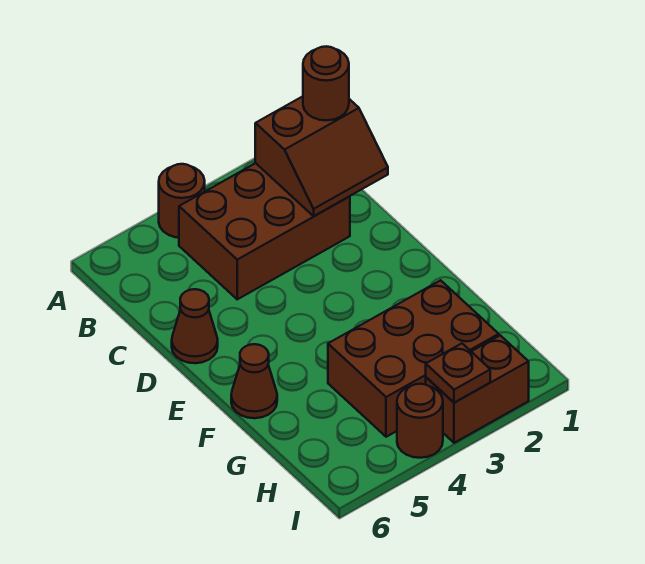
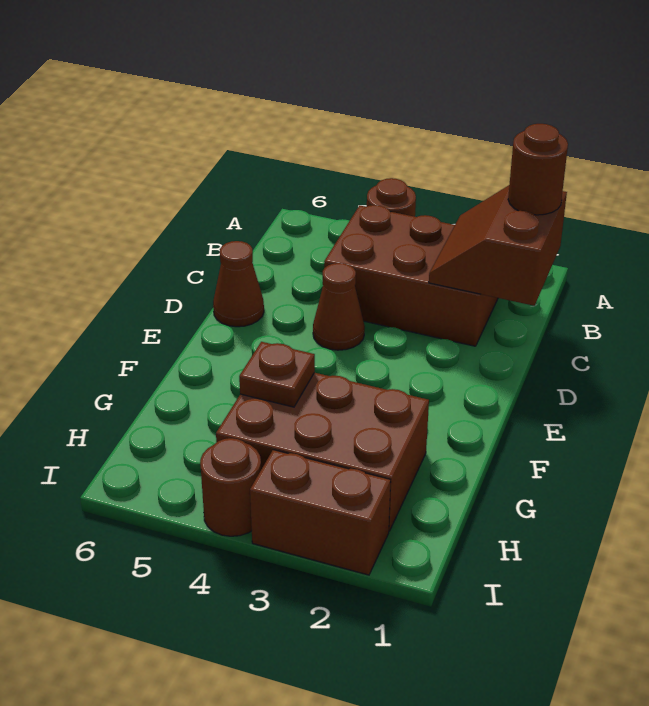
brown 2x2 slope [255,96,388,216] -> brown 2x2 slope turned to [429,185,567,306]
brown 1x1 cone [231,344,277,418] -> brown 1x1 cone moved to [313,263,365,350]
brown 1x1 plate [426,344,490,403] -> brown 1x1 plate moved to [239,342,315,407]

